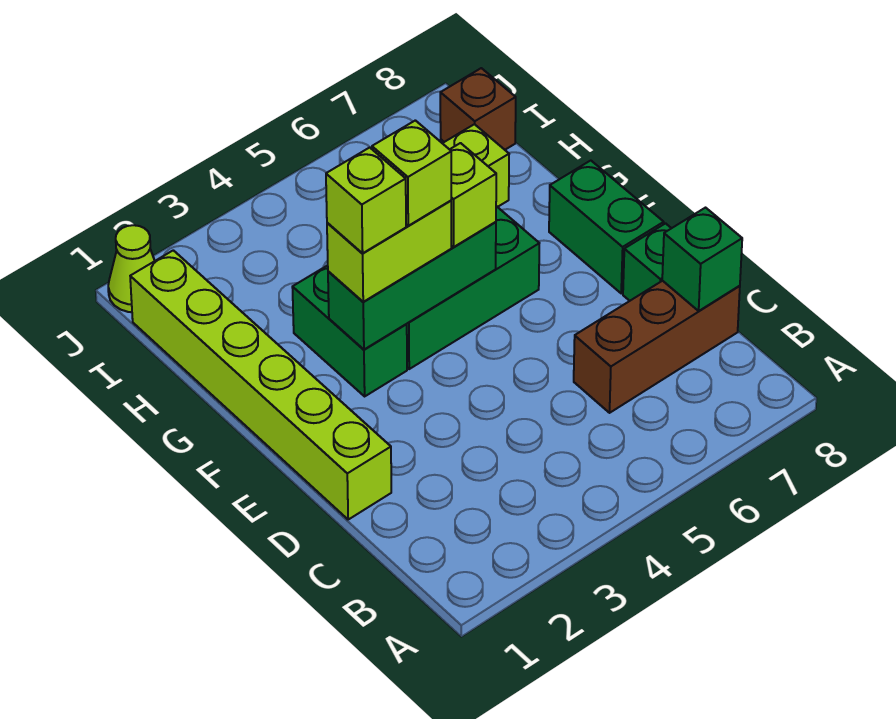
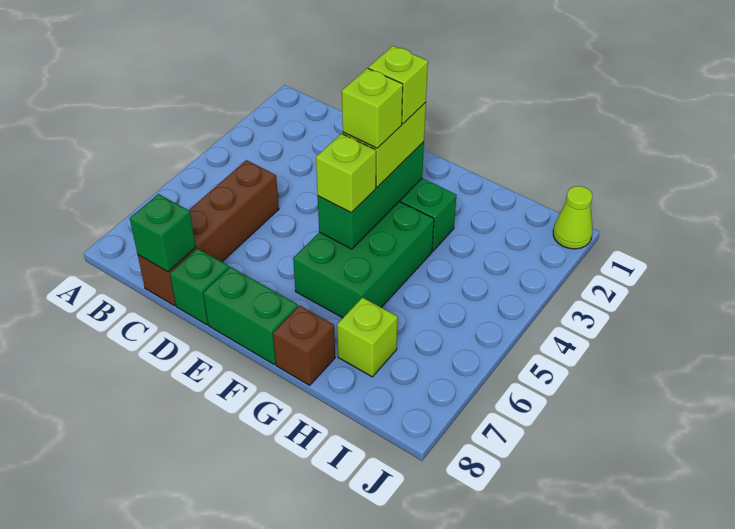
brown 1x3 brick [574,281,740,413] -> brown 1x4 brick [138,160,279,306]
lime 1x6 brick [130,250,391,519] -> none
brown 1x1 brick [440,68,516,150] -> brown 1x1 brick moved to [273,306,335,385]

